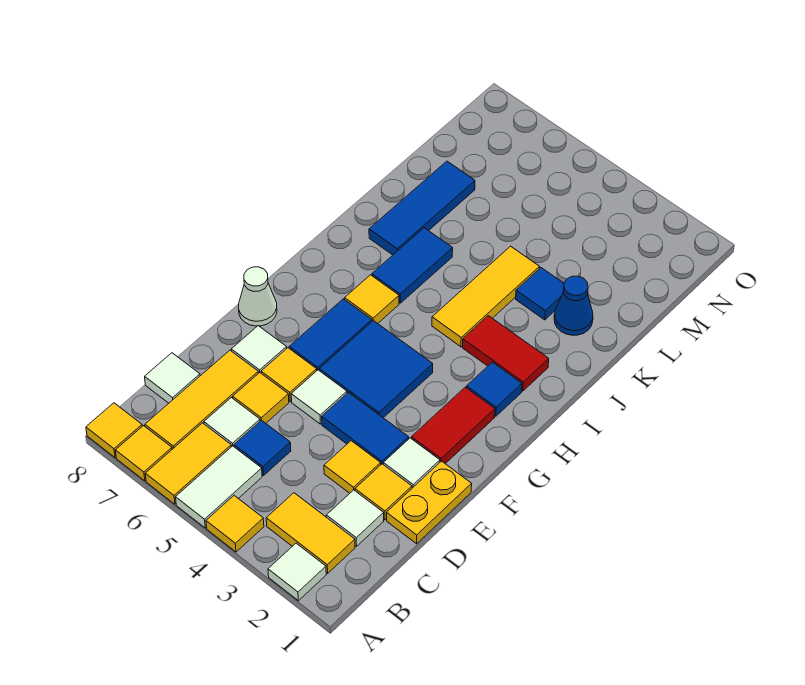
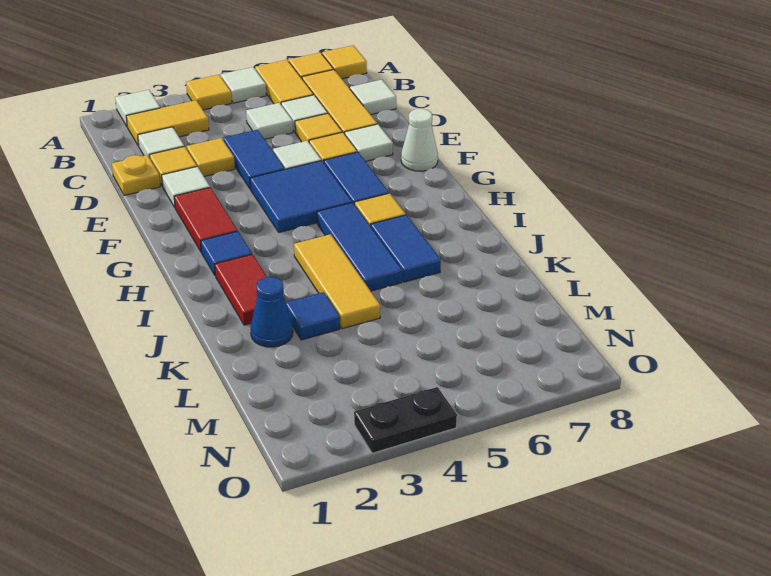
white 1x2 tile [176,446,262,528] -> white 1x1 tile [221,67,266,103]
blue 1x1 tile [234,420,291,475] -> white 1x1 tile [246,103,293,139]
yellow 1x2 plate [387,461,472,544] -> yellow 1x1 plate [112,155,160,195]
blue 1x2 tile [322,392,409,464] -> blue 1x2 tile turned to [223,130,285,189]
red 1x2 tile [462,316,549,391] -> red 1x2 tile turned to [215,254,267,325]
blue 1x3 tile [369,161,475,255] -> blue 1x3 tile moved to [317,203,402,291]
none -> black 1x2 plate [354,387,457,453]

